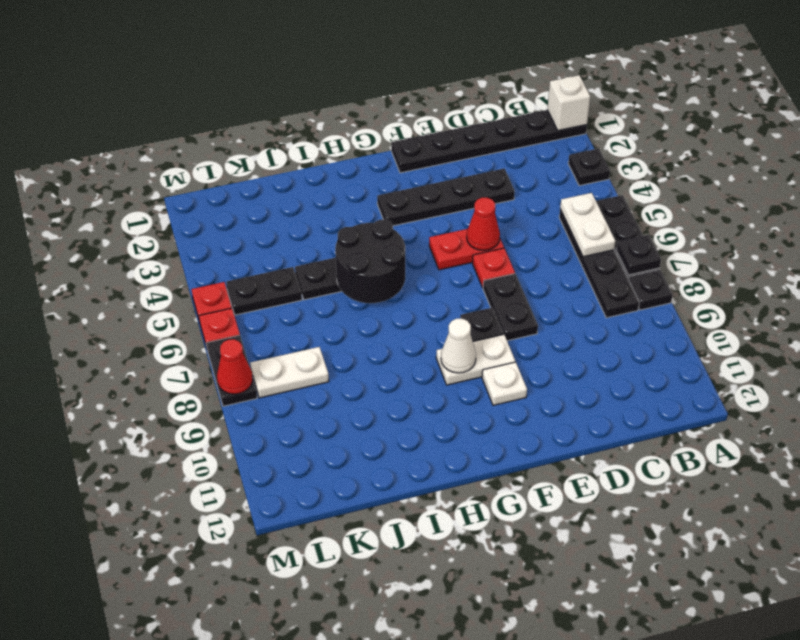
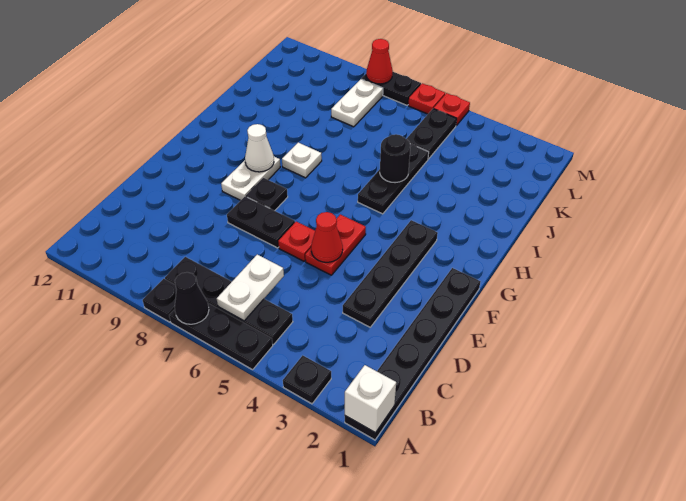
black 1x1 plate [616,235,661,275] -> black 1x1 cone [175,272,209,324]
white 1x2 plate [560,193,615,257] -> white 1x2 plate turned to [217,255,284,321]
white 1x1 plate [482,362,527,405] -> white 1x1 plate moved to [282,143,322,178]
black 2x2 round brick [335,219,405,303] -> black 1x1 round brick [380,134,411,183]

